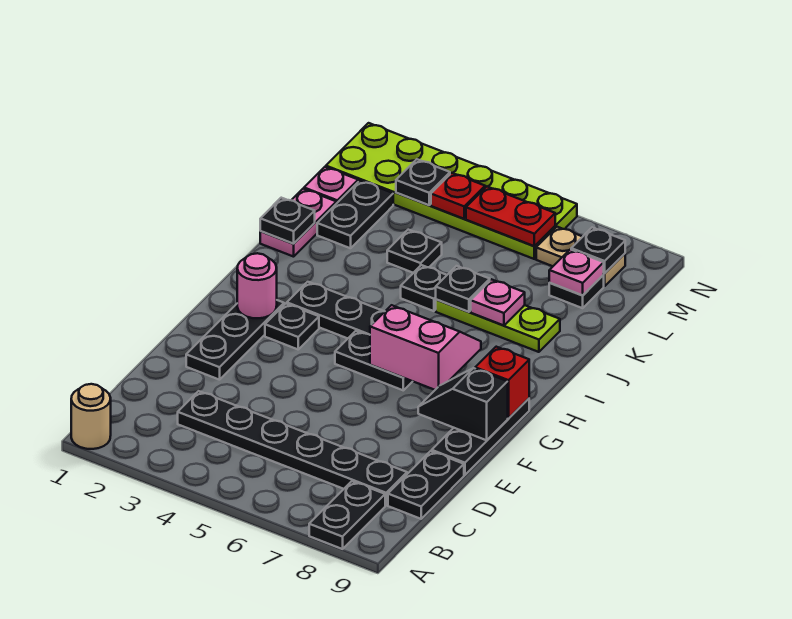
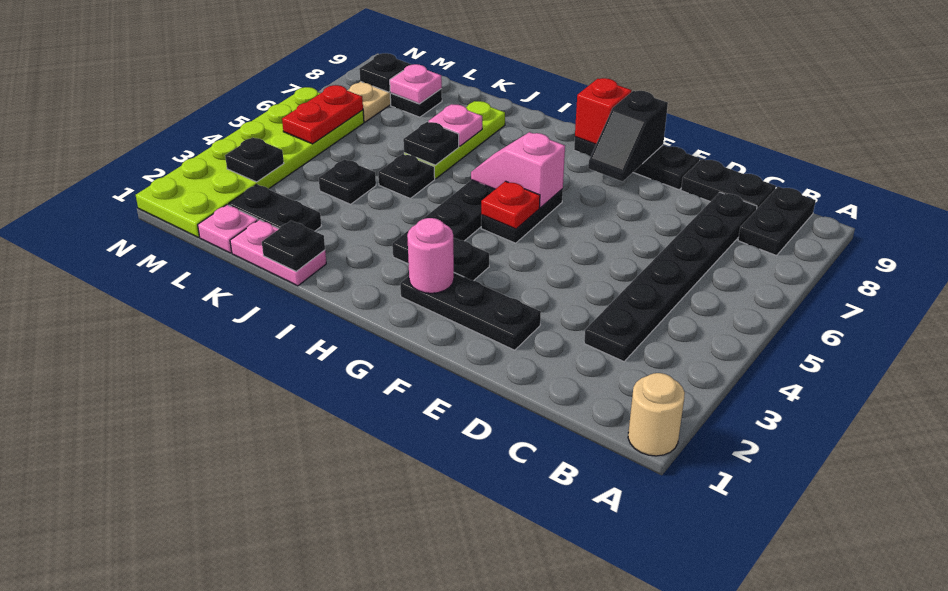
black 1x2 plate [309,481,385,549] -> black 1x2 plate turned to [738,187,816,256]
pink 2x2 slope [370,305,481,390] -> pink 1x2 slope [471,132,565,208]
red 1x1 plate [431,173,485,219] -> red 1x1 plate moved to [481,181,540,229]

